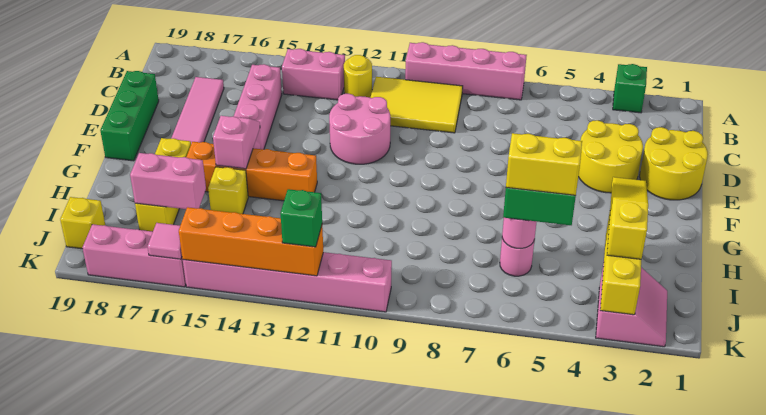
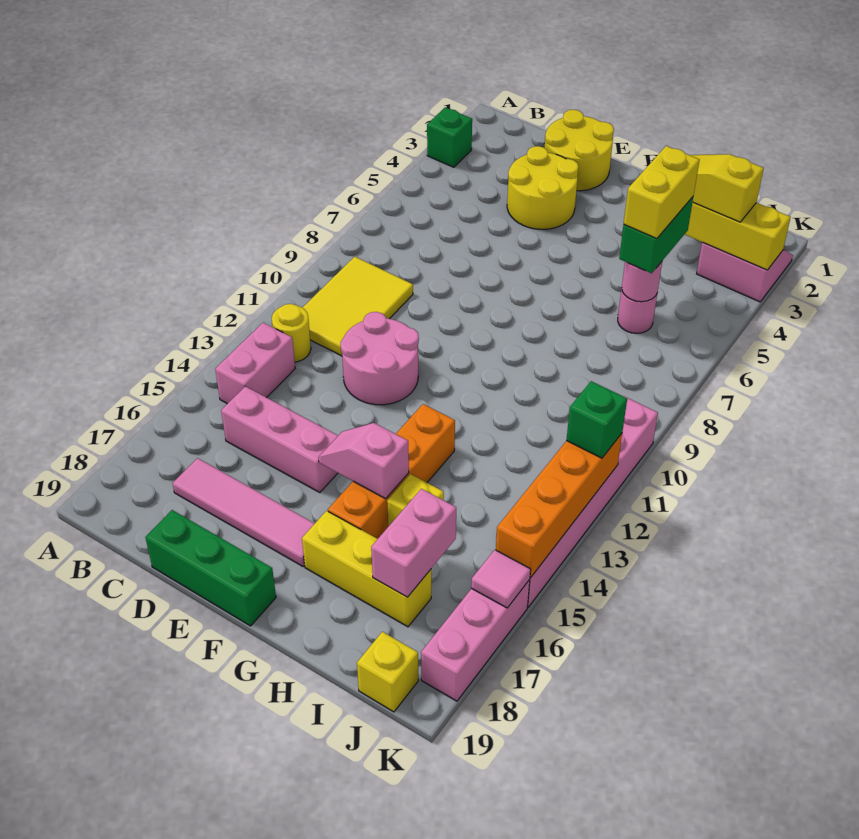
pink 1x4 brick [405,42,527,100] -> none

